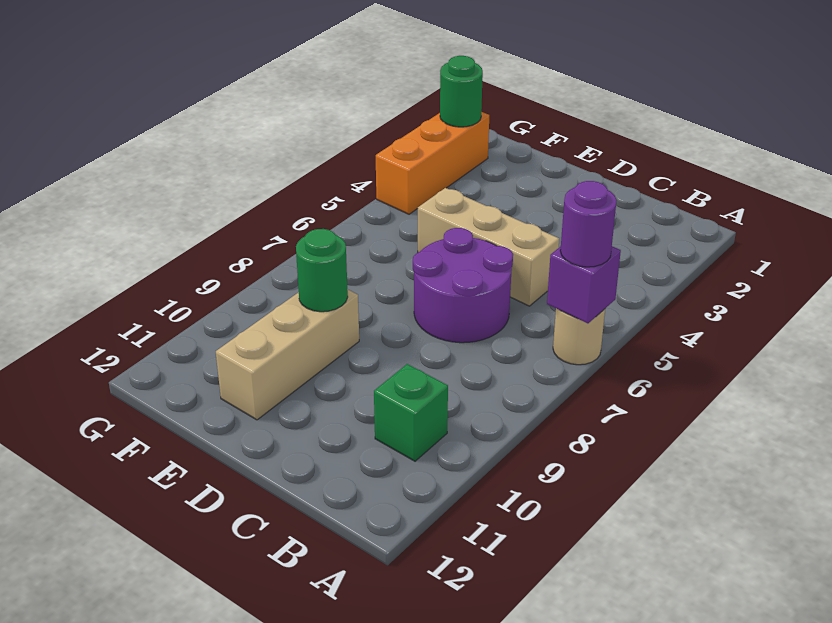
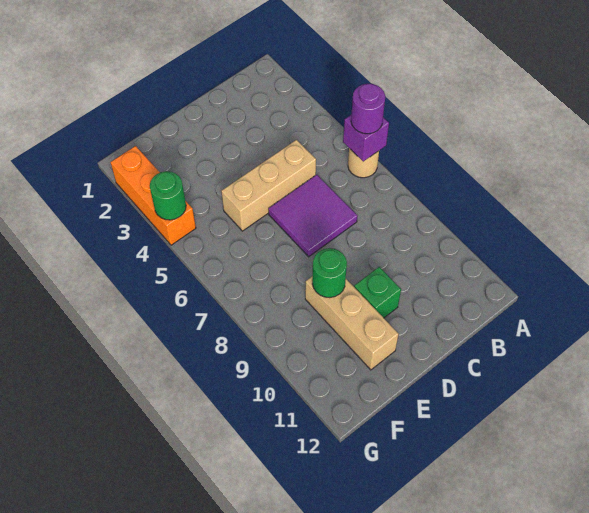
green 1x1 brick [374,364,448,461] -> green 1x1 brick moved to [354,267,401,318]
purple 2x2 round brick [413,228,513,343] -> purple 2x2 tile [268,175,357,257]
green 1x1 round brick [440,56,483,127] -> green 1x1 round brick moved to [150,171,186,220]

